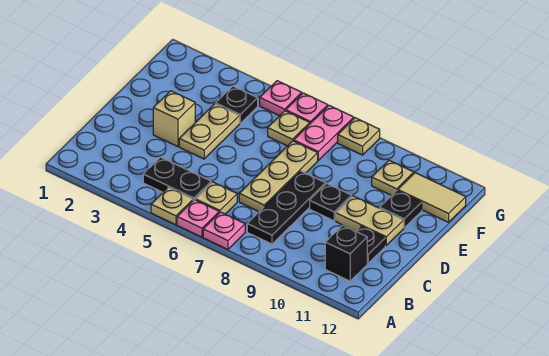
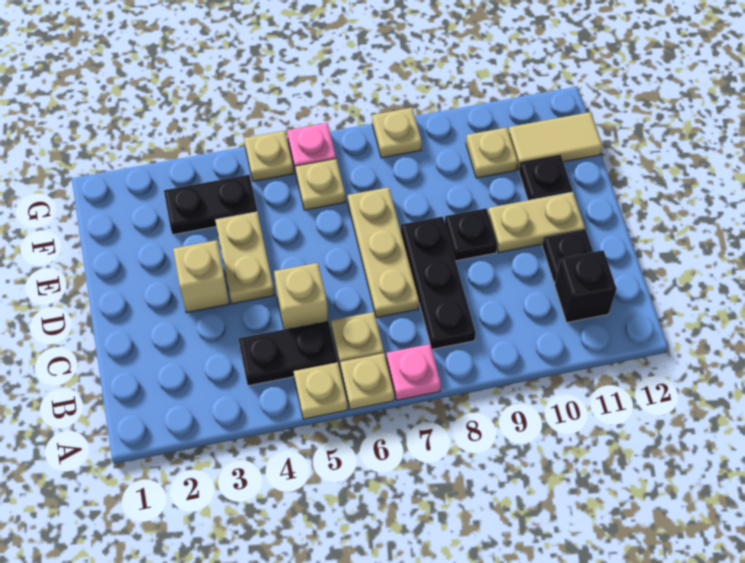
pink 1x1 plate [177,200,219,237] -> tan 1x1 plate [340,353,394,410]
none -> tan 1x1 brick [274,263,328,329]
black 1x1 plate [216,86,258,123] -> black 1x2 plate [164,175,257,235]
pink 1x2 plate [294,105,354,160] -> none
pink 1x1 plate [260,81,302,116] -> tan 1x1 plate [244,131,294,181]

